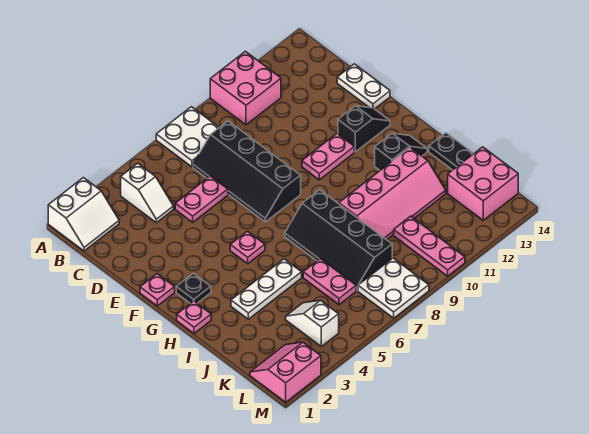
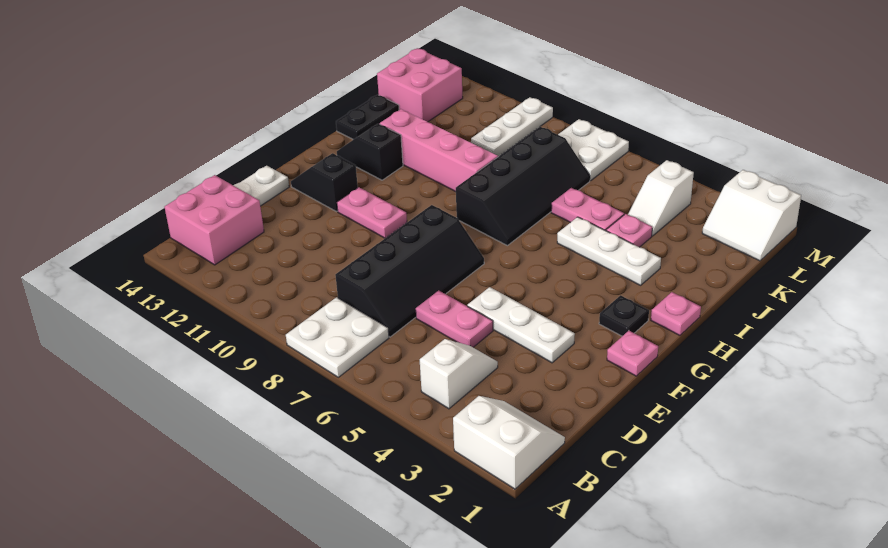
pink 2x2 brick [210,51,281,125] -> pink 2x2 brick moved to [165,175,264,265]
none -> white 1x3 plate [467,287,575,363]
pink 1x1 plate [230,231,265,264] -> pink 1x1 plate moved to [606,214,652,247]
pink 1x2 plate [303,259,356,305] -> pink 1x2 plate turned to [551,188,624,231]
pink 1x3 plate [394,216,465,276] -> white 1x3 plate [471,97,553,156]
pink 2x2 slope [250,342,321,402] -> white 2x2 slope [702,170,801,261]

